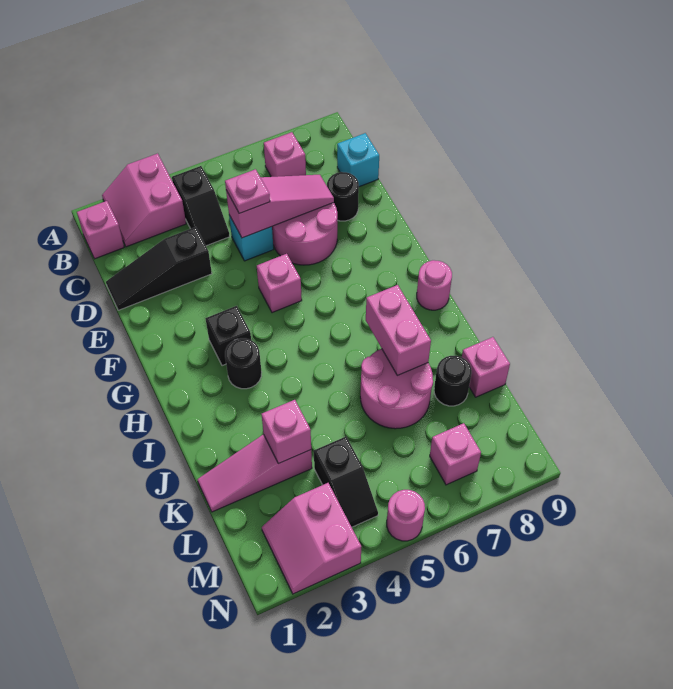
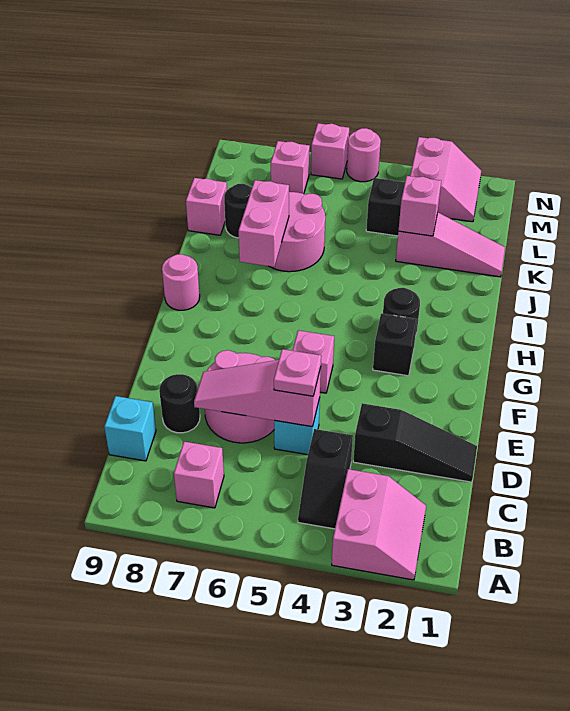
pink 1x1 brick [77,201,124,259] -> pink 1x1 brick moved to [311,123,349,179]
black 1x2 slope [172,166,230,246] -> black 1x2 slope turned to [298,429,353,529]

